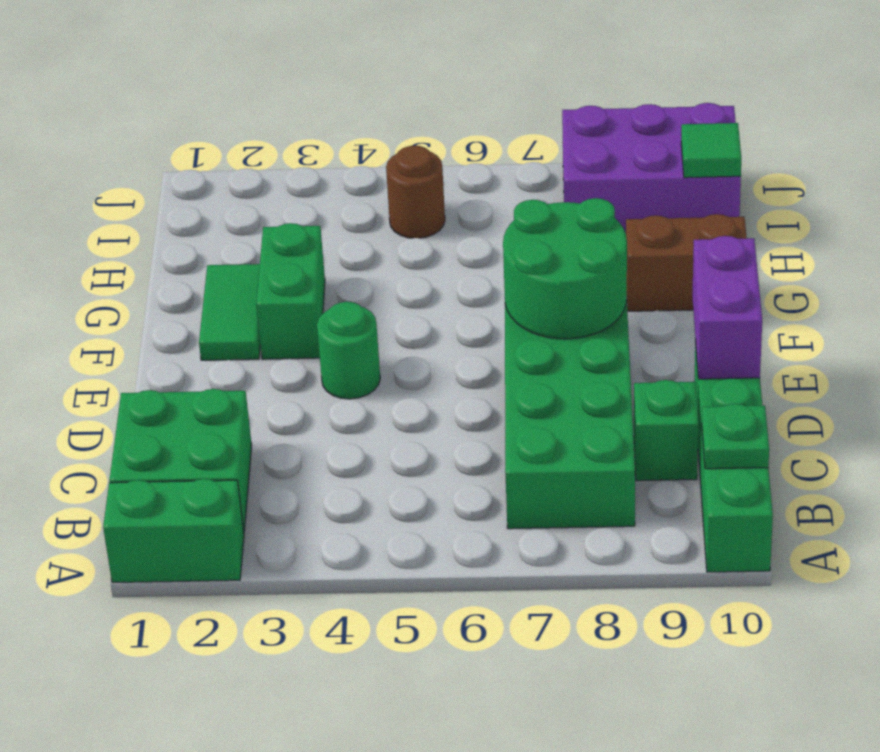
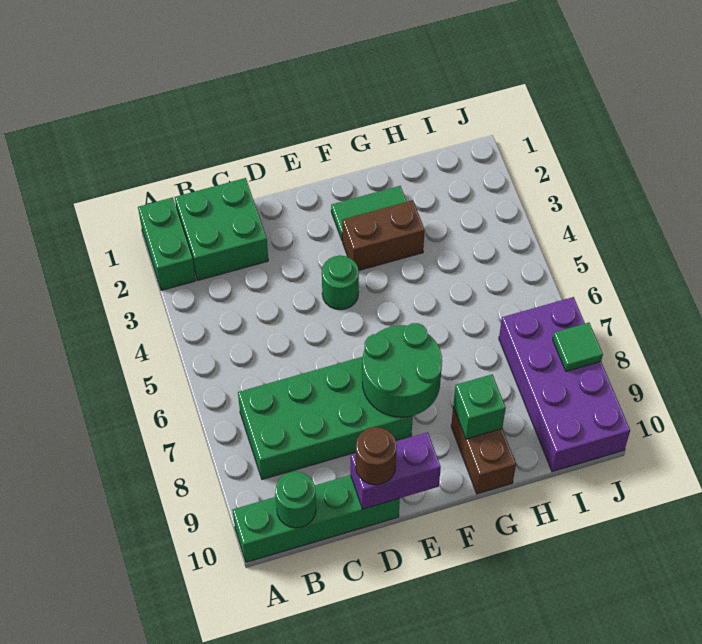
green 1x1 plate [702,404,769,469] -> green 1x1 round brick [275,472,316,528]
green 1x1 brick [634,380,698,481] -> green 1x1 brick moved to [453,374,506,439]
green 1x2 brick [256,223,325,359] -> brown 1x2 brick [342,200,425,271]
brown 1x1 round brick [386,146,445,238] -> brown 1x1 round brick moved to [356,427,397,485]
purple 2x3 brick [562,103,741,233] -> purple 2x4 brick [499,297,630,472]
green 1x1 tile [681,123,741,178] -> green 1x1 tile moved to [553,323,603,371]

